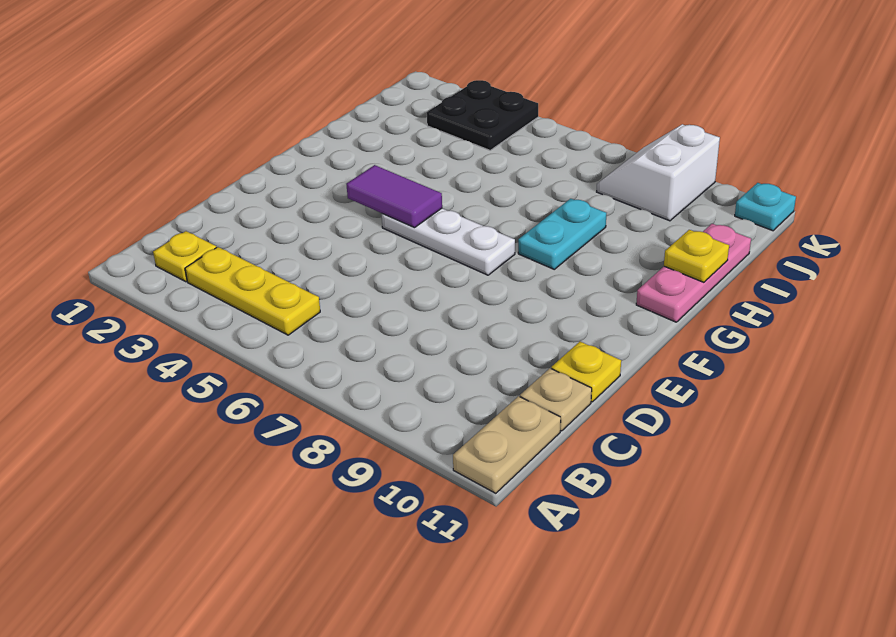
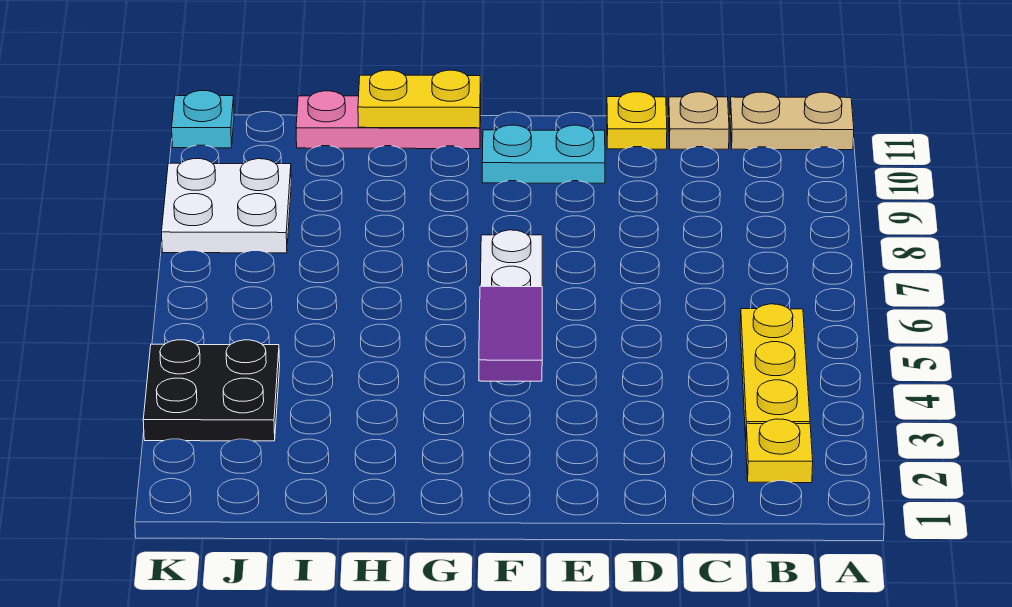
cyan 1x2 plate [518,199,606,269] -> cyan 1x2 plate moved to [482,125,605,183]
yellow 1x1 plate [664,230,729,282] -> yellow 1x2 plate [358,70,481,128]
white 2x2 slope [597,124,720,221] -> white 2x2 plate [162,159,291,253]

